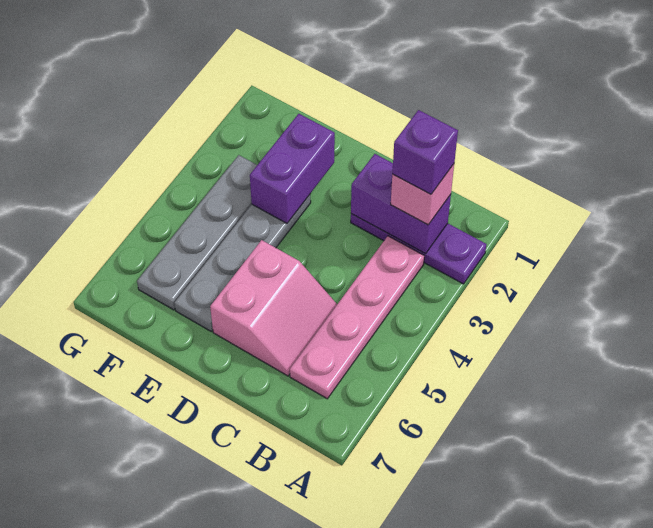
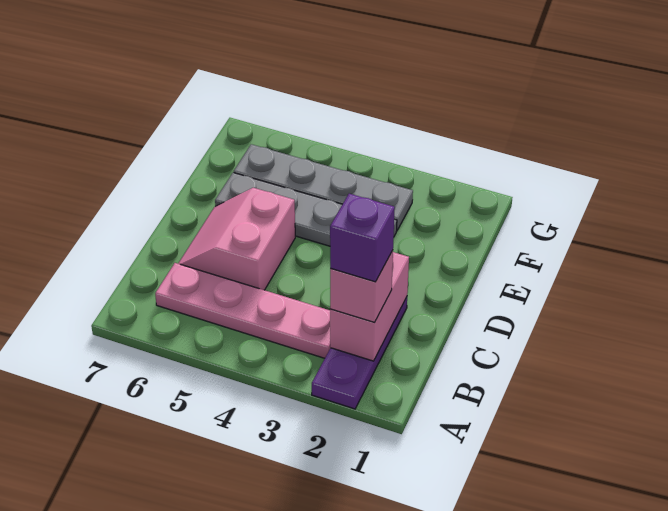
purple 1x2 brick [351,154,451,254] -> pink 1x2 brick [330,252,409,361]
pink 2x2 slope [210,240,337,376] -> pink 2x2 slope turned to [178,188,295,290]
purple 1x2 brick [250,114,335,223] -> none

